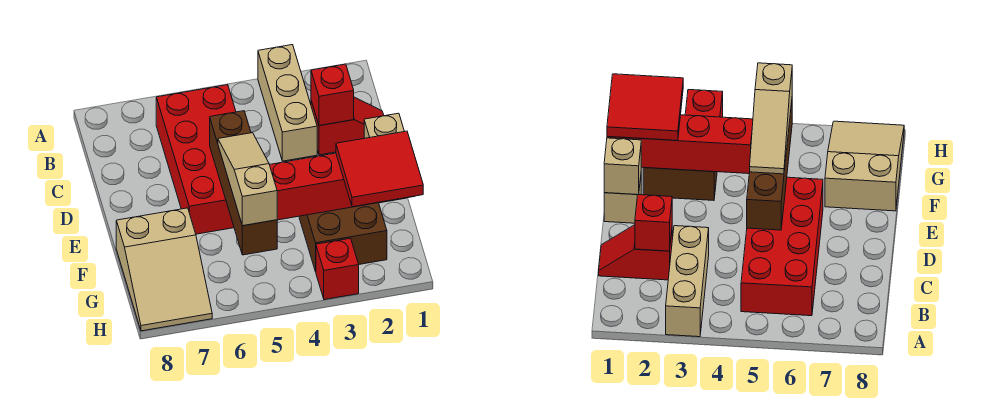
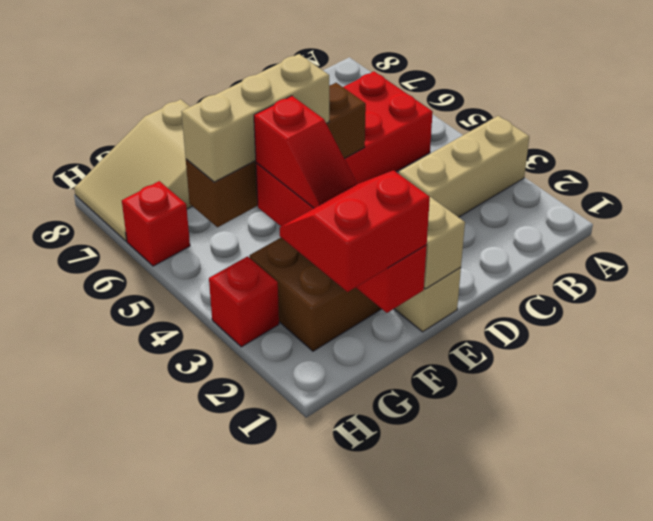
red 1x2 slope [311,97,384,155] -> red 1x2 slope moved to [254,96,357,208]
red 1x1 brick [311,64,354,126] -> red 1x1 brick moved to [122,181,190,266]
tan 1x3 slope [218,133,277,226] -> tan 1x3 brick [181,54,329,182]
red 2x2 tile [336,131,423,207] -> red 2x2 slope [280,170,430,292]

